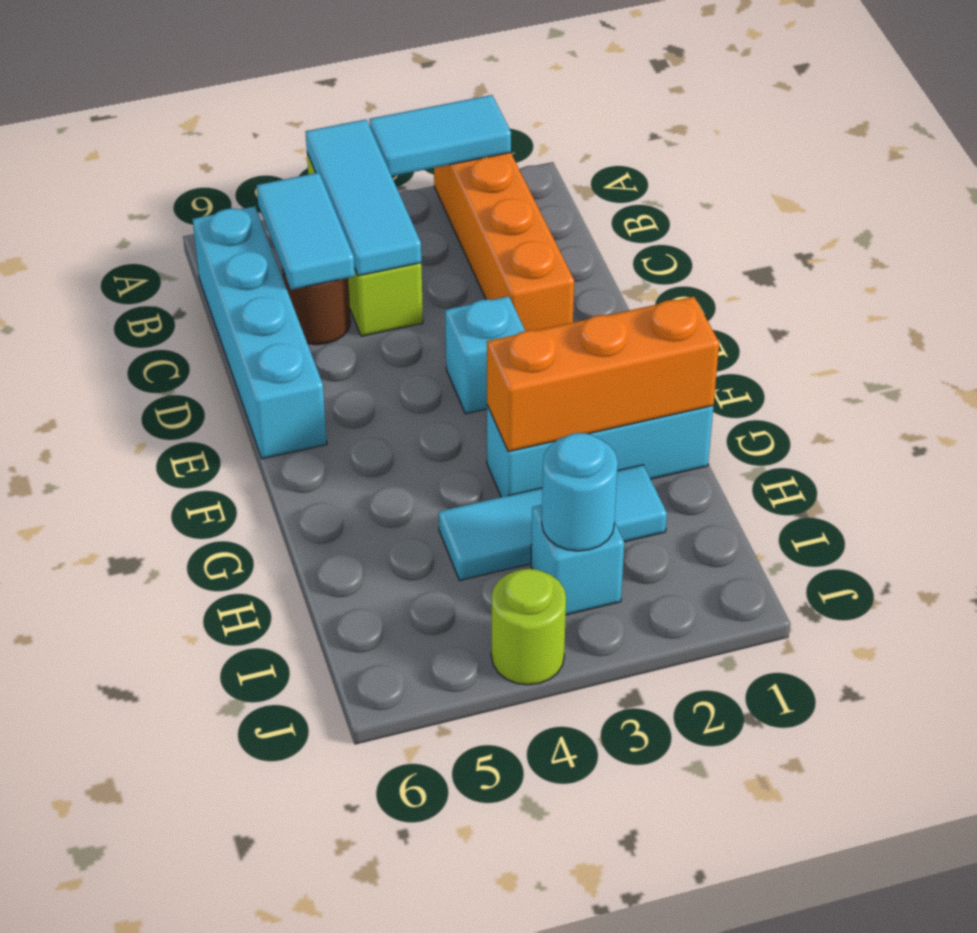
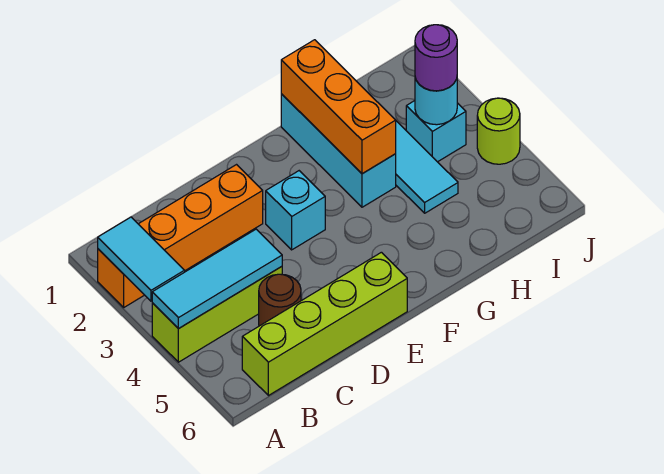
cyan 1x2 tile [257,173,355,290] -> none
cyan 1x4 brick [193,206,327,459] -> lime 1x4 brick [242,252,407,396]
none -> purple 1x1 round brick [415,25,457,91]

